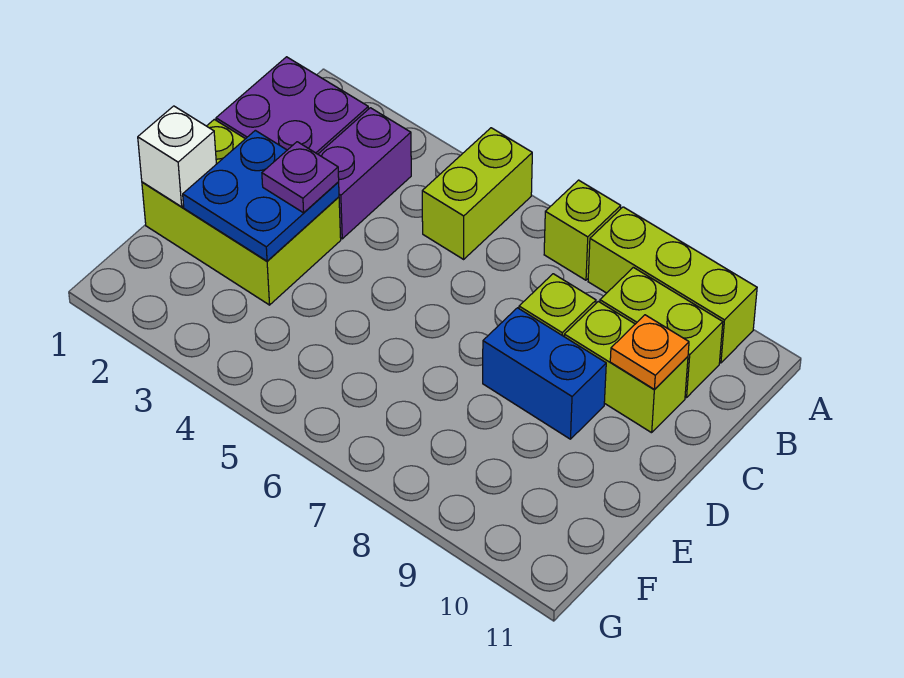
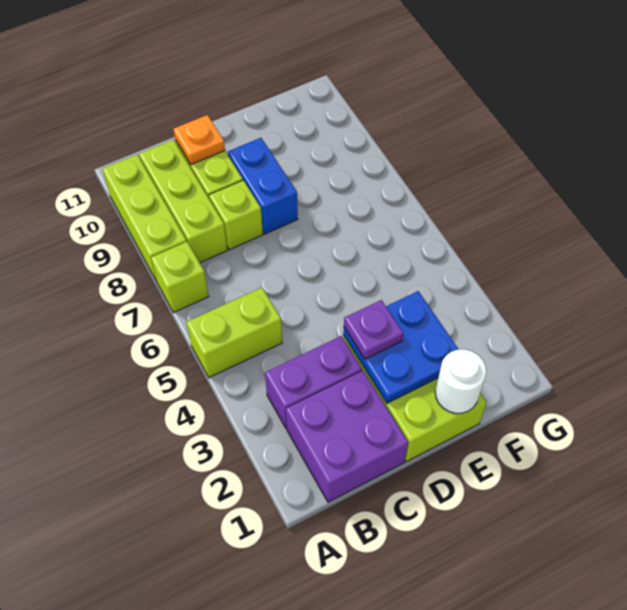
lime 1x2 brick [600,267,723,398] -> lime 1x3 brick [139,140,227,263]
white 1x1 brick [138,106,216,207] -> white 1x1 round brick [435,349,486,413]

